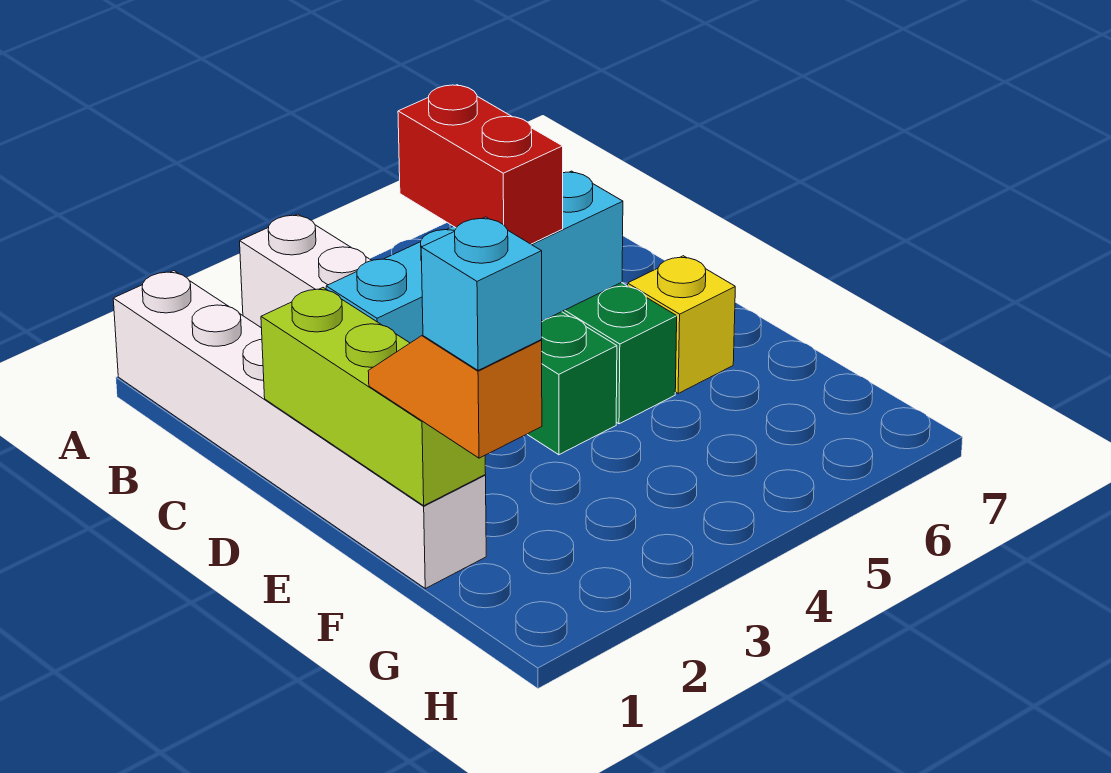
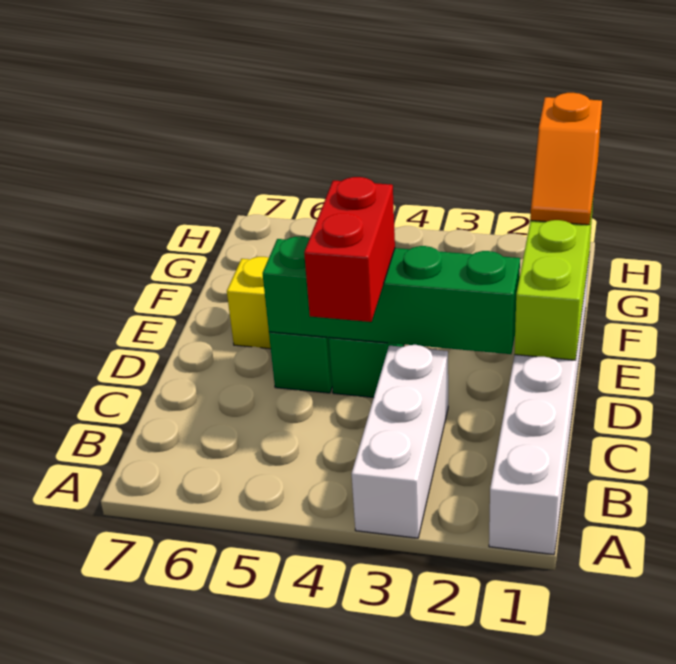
cyan 1x4 brick [326,171,623,343] -> green 1x4 brick [263,236,520,354]
cyan 1x1 brick [421,217,542,370] -> none

